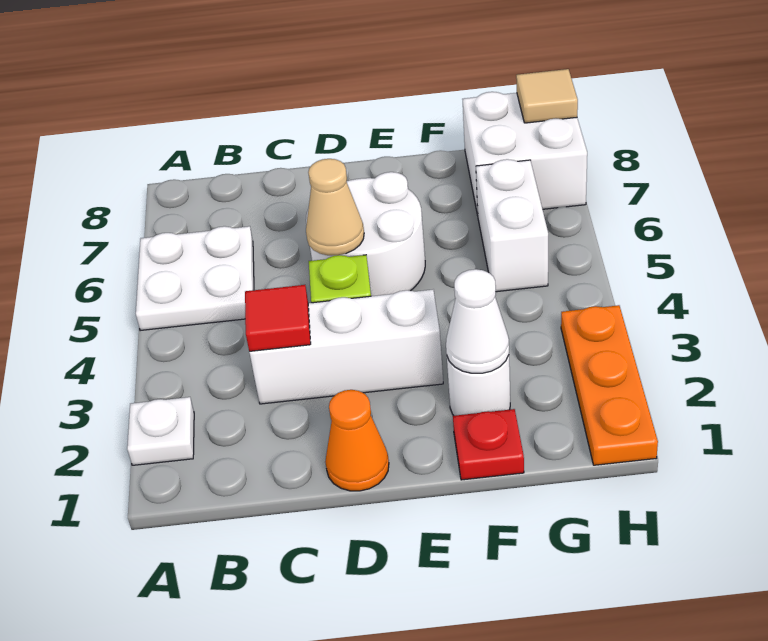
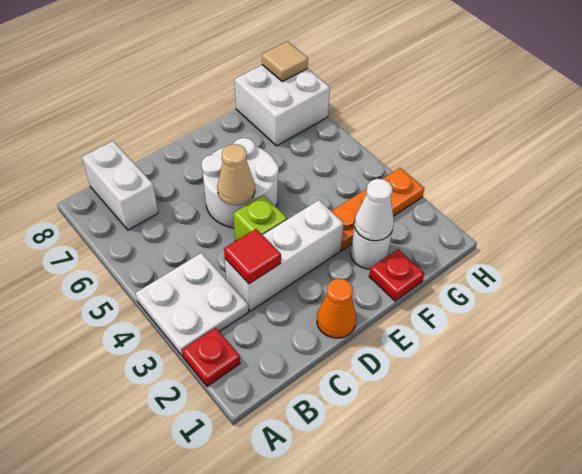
white 1x1 plate [127,397,194,465] -> red 1x1 plate [182,328,240,386]
white 2x2 plate [136,226,254,331] -> white 2x2 plate moved to [135,253,248,356]
white 1x2 brick [476,159,548,292] -> white 1x2 brick moved to [82,141,158,230]
orange 1x3 plate [561,305,658,465] -> orange 1x3 plate turned to [331,168,424,250]

